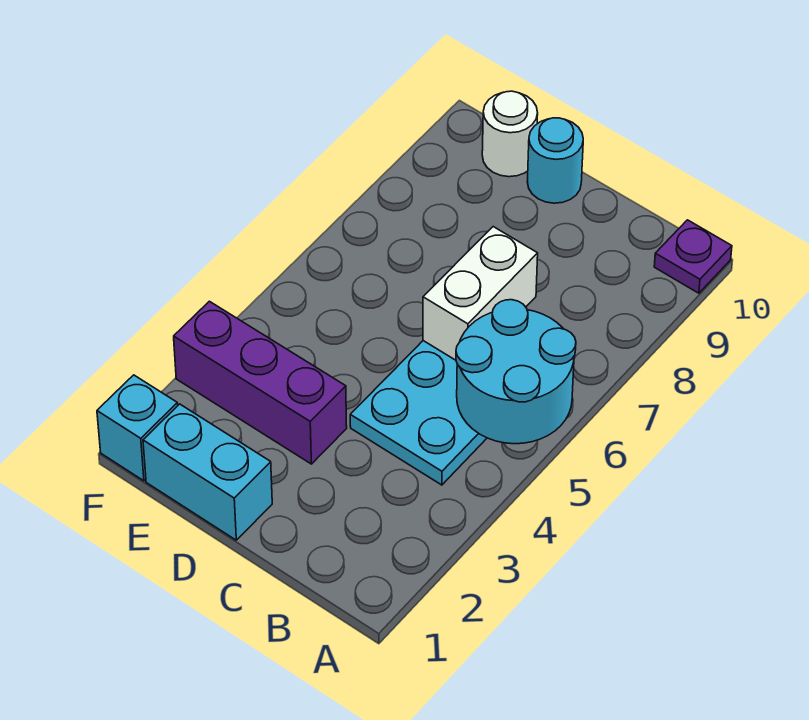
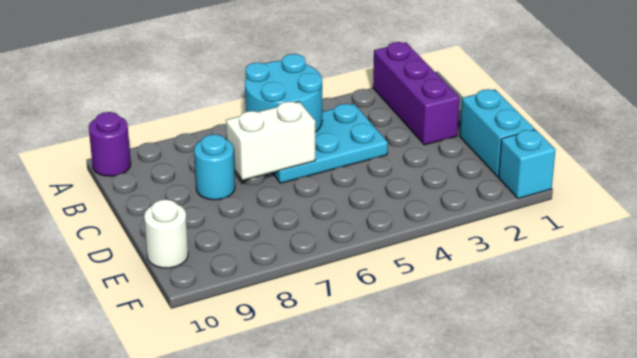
purple 1x1 plate [654,220,732,293] -> purple 1x1 round brick [89,112,131,176]
purple 1x3 brick [174,301,347,464] -> purple 1x3 brick moved to [373,42,459,145]
cyan 1x1 round brick [527,118,583,203] -> cyan 1x1 round brick moved to [194,134,235,200]

